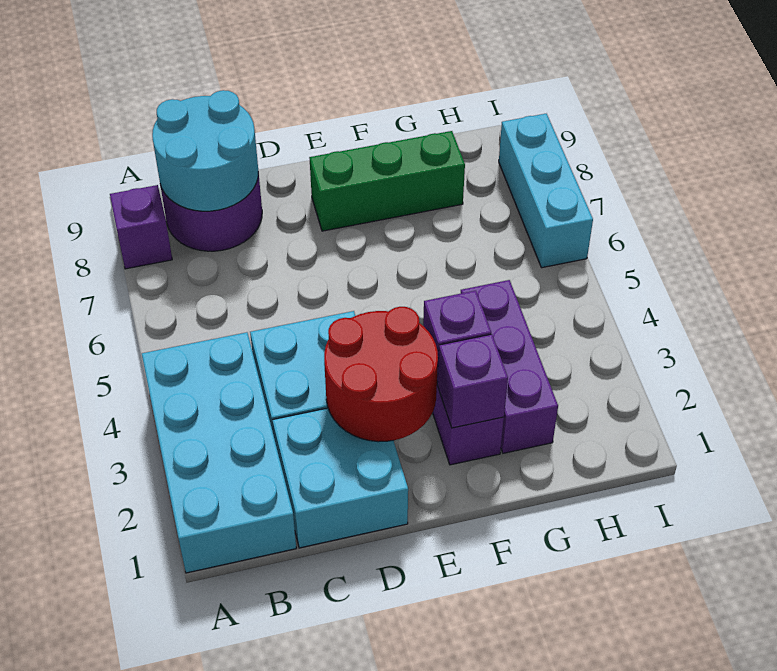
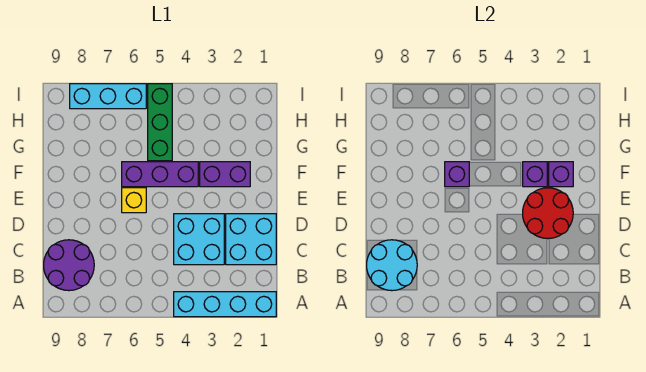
cyan 2x4 brick [142,332,296,573] -> cyan 1x4 brick [174,292,276,317]
purple 1x1 brick [110,185,172,269] -> purple 1x1 brick moved to [445,162,469,187]
none -> yellow 1x1 brick [122,188,146,213]
green 1x3 brick [309,131,465,231] -> green 1x3 brick moved to [148,84,172,161]
purple 1x3 brick [461,280,558,453] -> purple 1x3 brick moved to [122,162,198,187]

